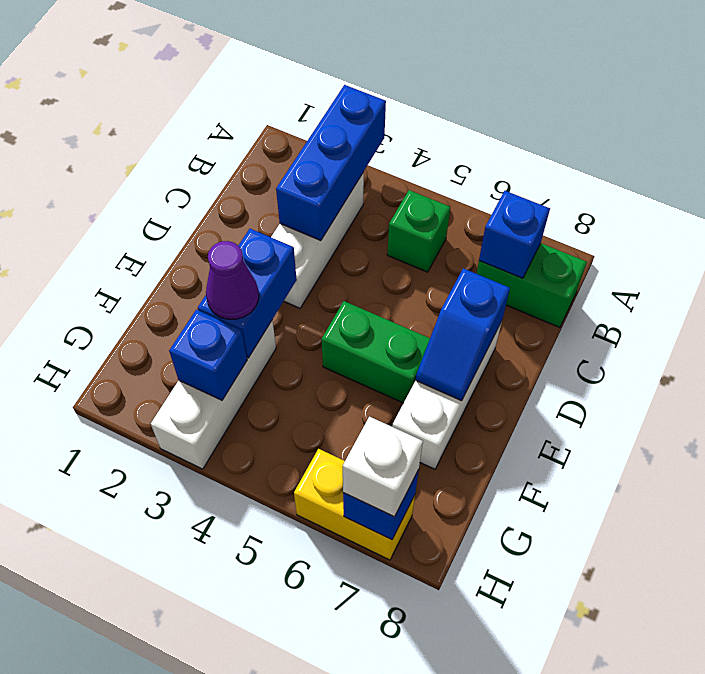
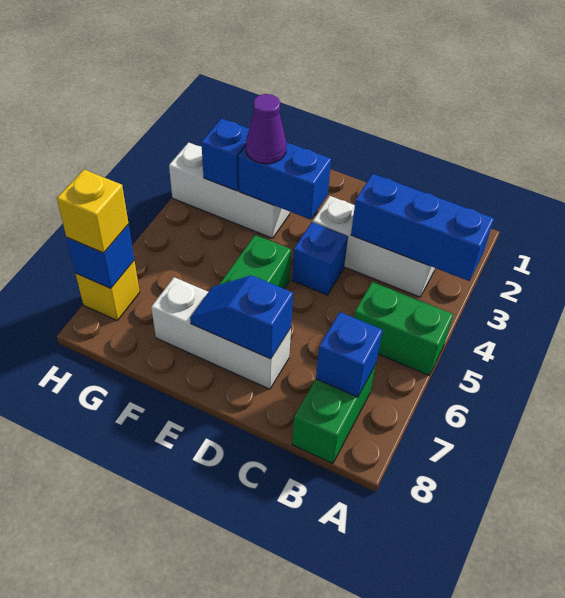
green 1x1 brick [387,190,450,272] -> green 1x2 brick [354,282,453,375]
none -> blue 1x1 brick [292,222,348,295]
yellow 1x2 brick [294,449,415,560] -> yellow 1x1 brick [76,261,140,320]
white 1x1 brick [343,417,423,517] -> yellow 1x1 brick [57,170,128,253]

